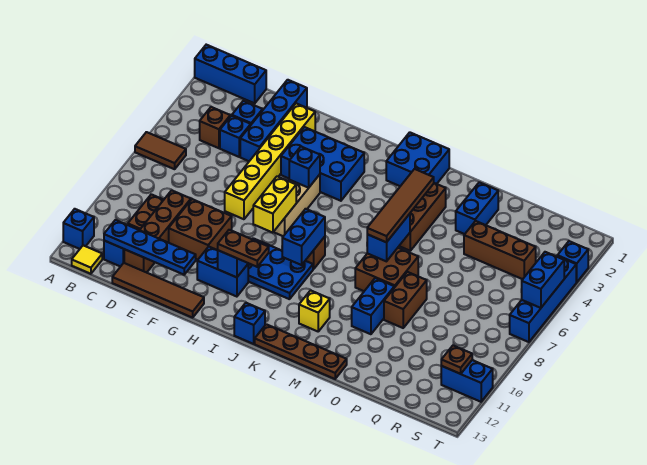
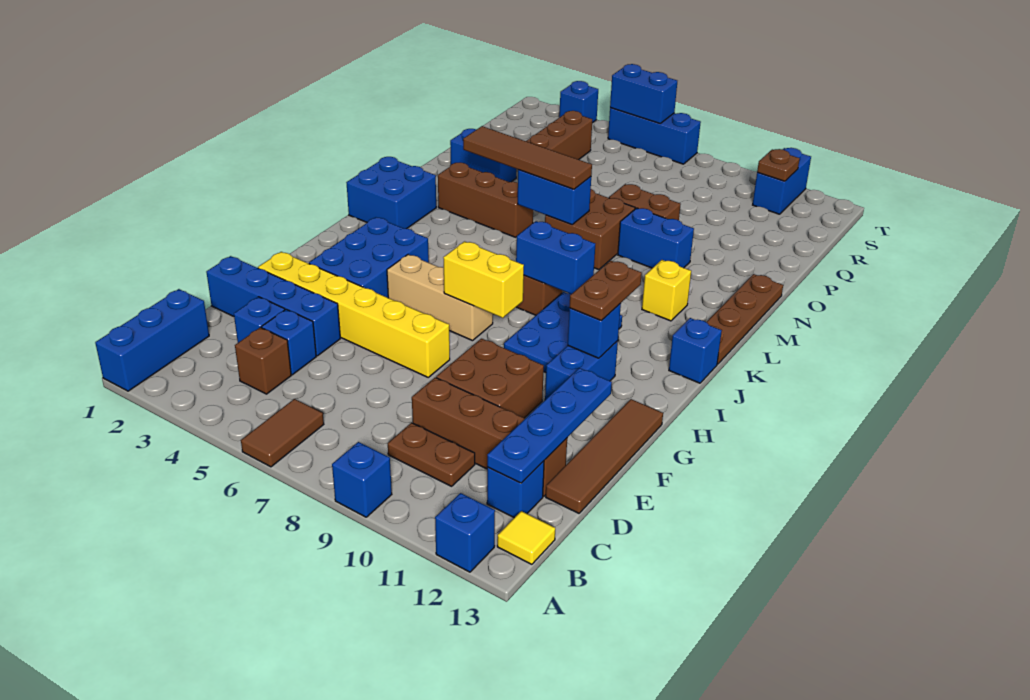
blue 1x1 brick [289,147,320,188] -> blue 1x1 brick moved to [332,442,392,517]
blue 1x4 brick [510,256,576,342] -> blue 1x3 brick [608,108,701,164]

